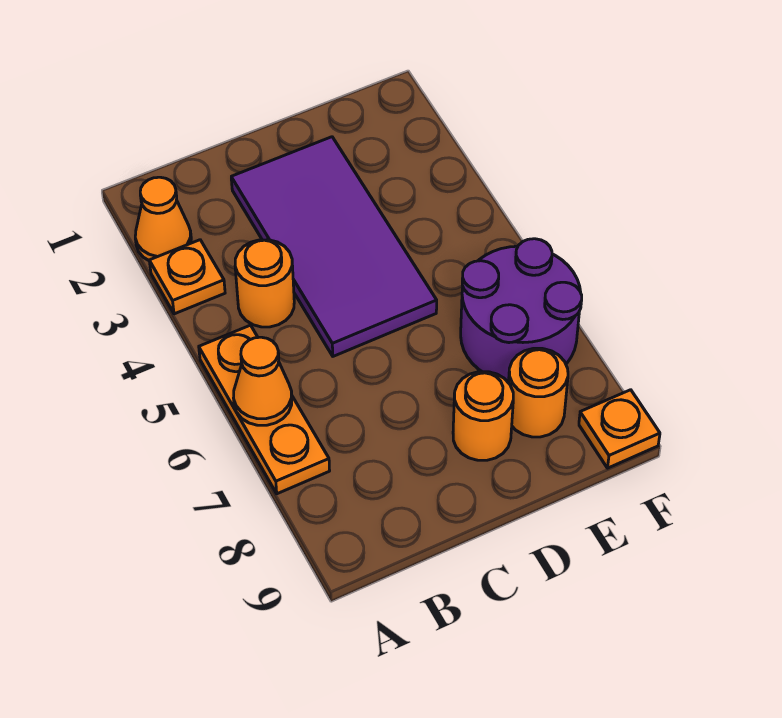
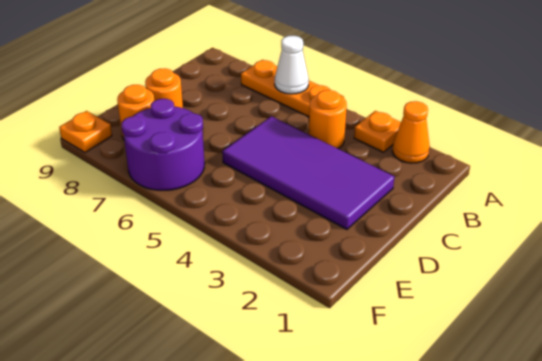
orange 1x1 cone [234,337,292,425] -> white 1x1 cone [275,36,309,94]

